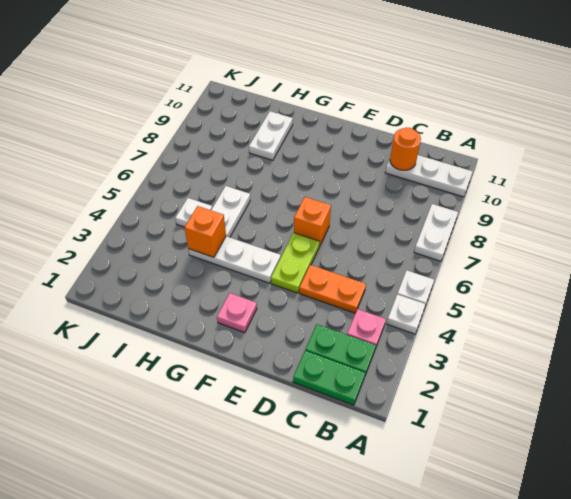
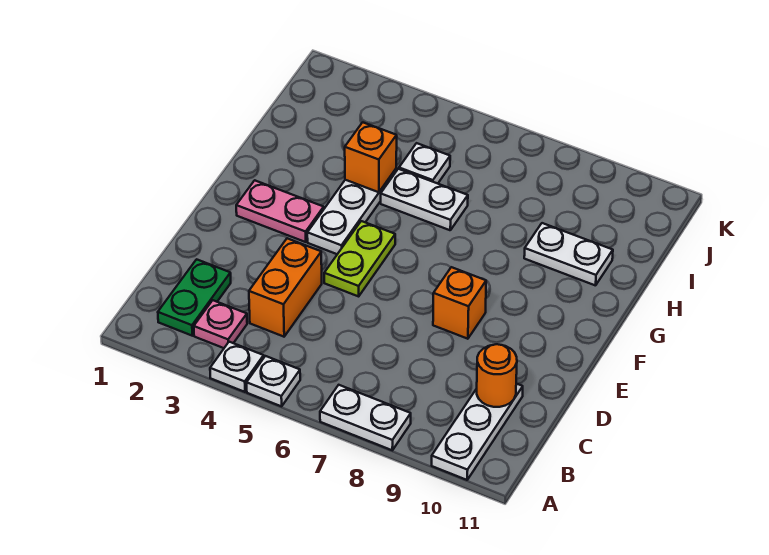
green 1x2 plate [293,351,365,405] -> none
orange 1x2 plate [299,265,366,313] -> orange 1x2 brick [249,238,322,337]
lime 1x2 plate [271,233,319,293] -> lime 1x2 plate turned to [324,221,395,296]
orange 1x1 brick [294,197,331,247] -> orange 1x1 brick moved to [433,267,486,339]
pink 1x1 plate [217,293,257,333] -> pink 1x2 plate [236,180,324,242]

